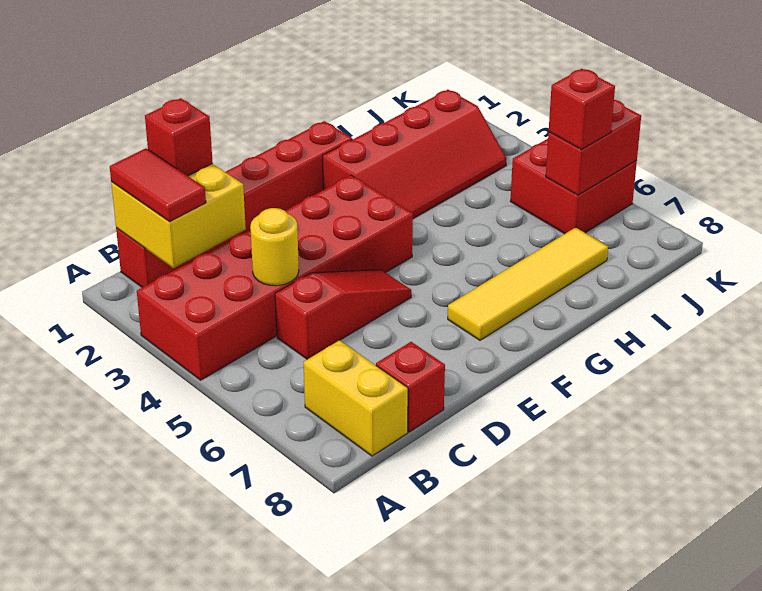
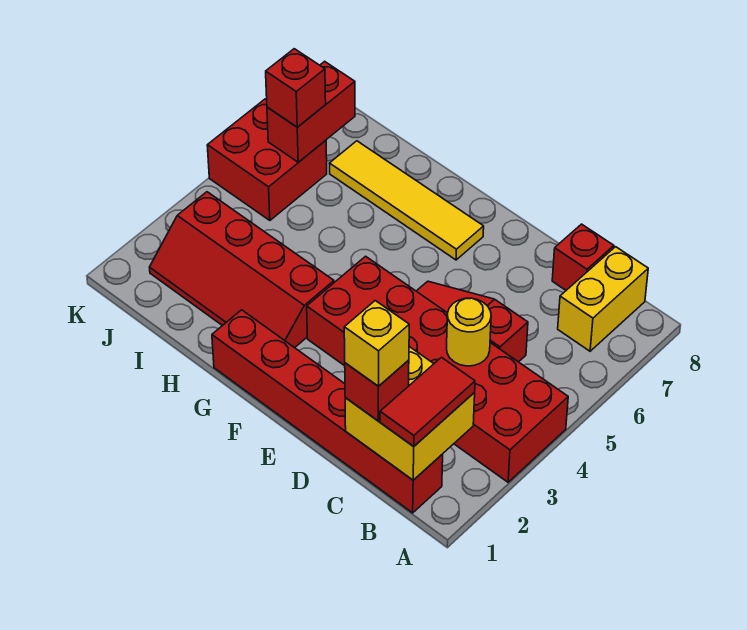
none -> yellow 1x1 brick [344,301,409,386]
red 2x4 slope [323,90,506,219] -> red 2x4 slope turned to [149,192,334,348]
red 1x2 brick [546,100,641,195] -> red 1x2 brick turned to [267,61,355,162]

